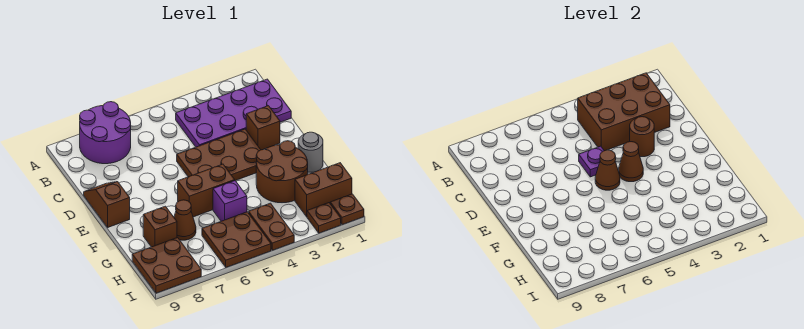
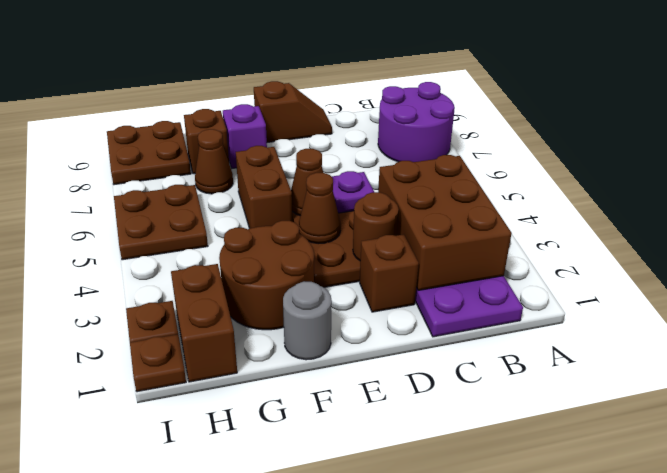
purple 1x1 brick [213,181,247,221] -> purple 1x1 brick moved to [223,104,267,168]
brown 1x2 plate [249,203,294,250] -> none

